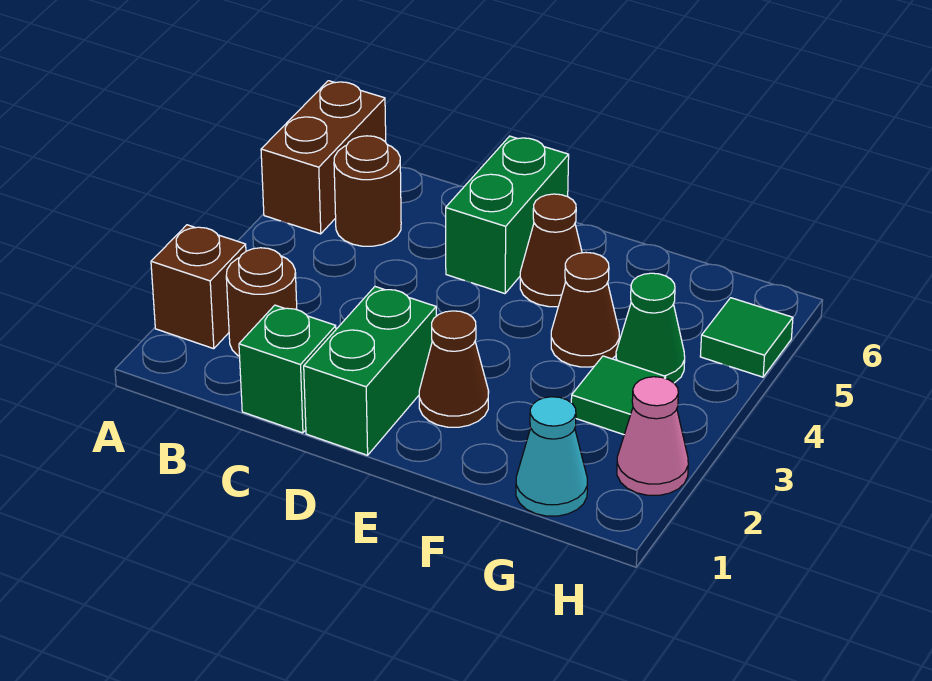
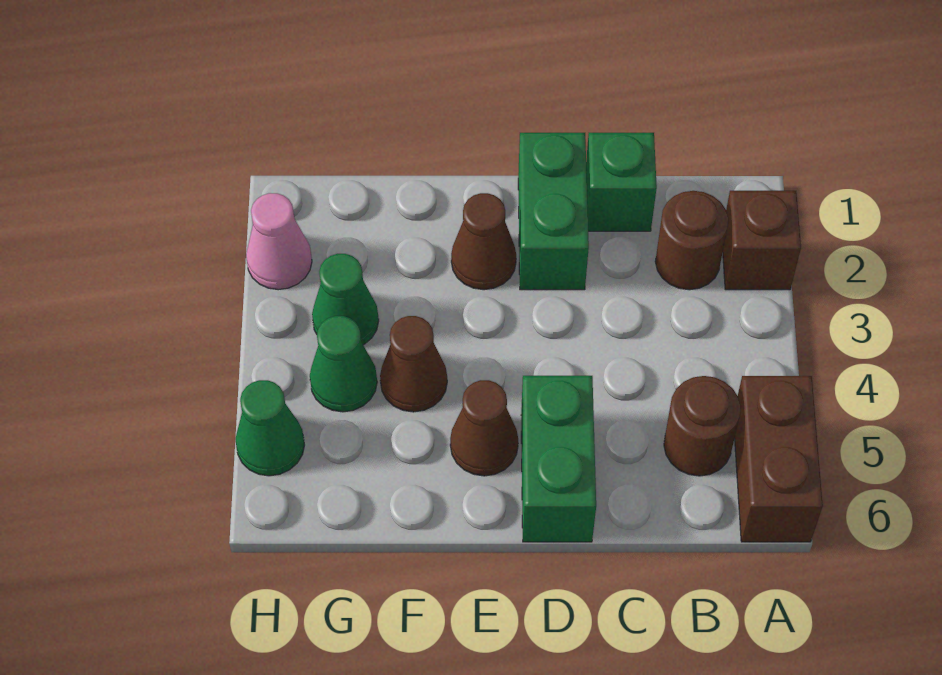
cyan 1x1 cone [516,397,587,516] -> none
green 1x1 tile [571,356,666,435] -> green 1x1 cone [312,254,379,345]
green 1x1 tile [700,298,793,377] -> green 1x1 cone [235,380,304,476]

